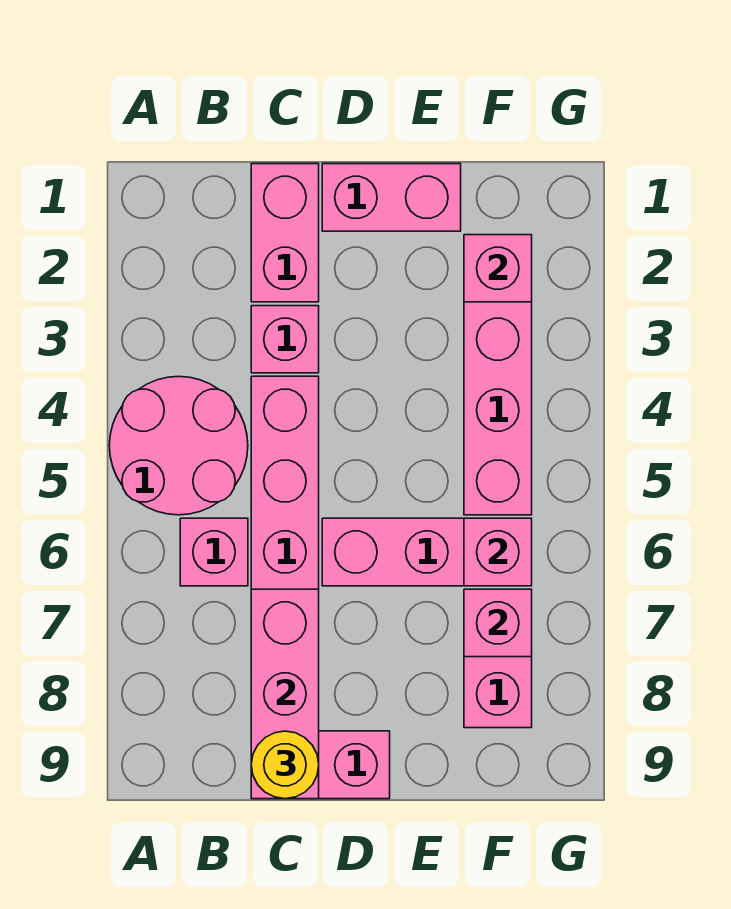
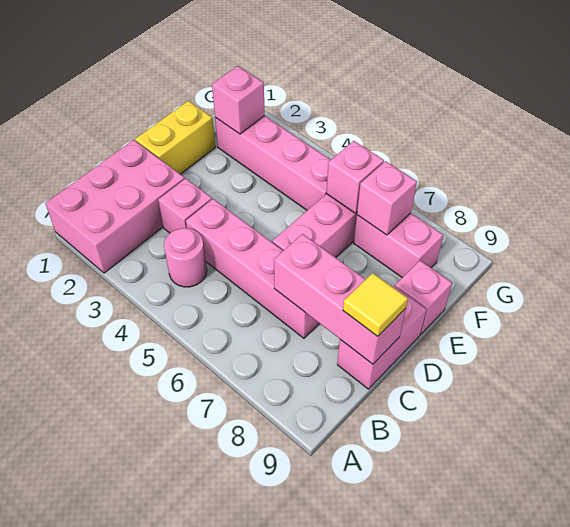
pink 2x2 round brick [109,376,248,515] -> pink 1x1 round brick [164,228,207,287]
pink 1x1 brick [180,518,248,586] -> pink 1x1 brick moved to [395,261,452,334]
pink 1x2 brick [251,164,319,302] -> pink 2x3 brick [45,140,185,273]
yellow 1x1 round brick [251,731,319,799] -> yellow 1x1 tile [343,273,408,336]
pink 1x2 brick [322,164,461,231] -> yellow 1x2 brick [135,101,215,174]

